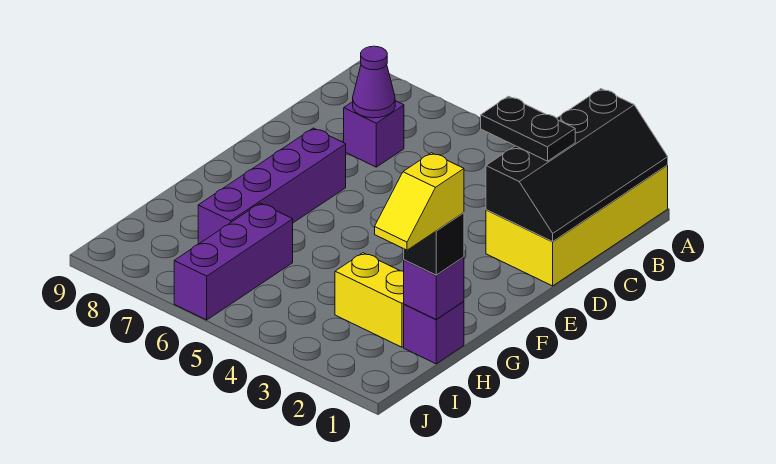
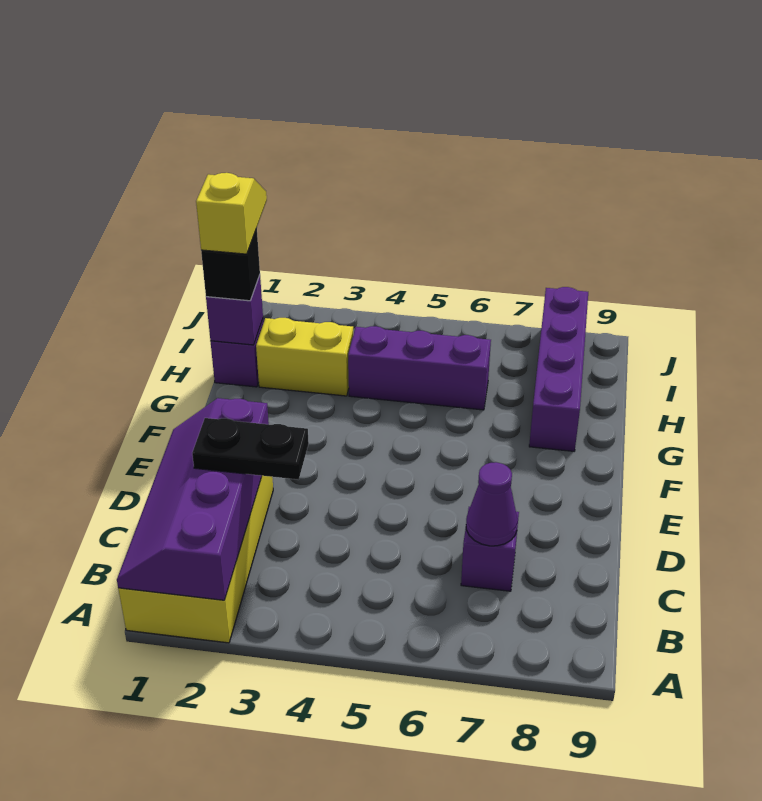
black 2x4 slope [486,89,668,242] -> purple 2x4 slope [117,398,269,600]
purple 1x4 brick [198,128,346,244] -> purple 1x4 brick moved to [529,287,588,451]
purple 1x3 brick [174,203,293,320] -> purple 1x3 brick turned to [348,326,491,410]

